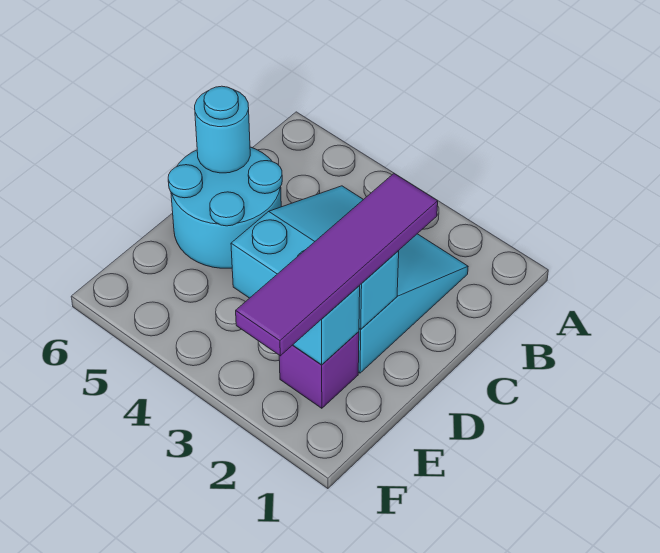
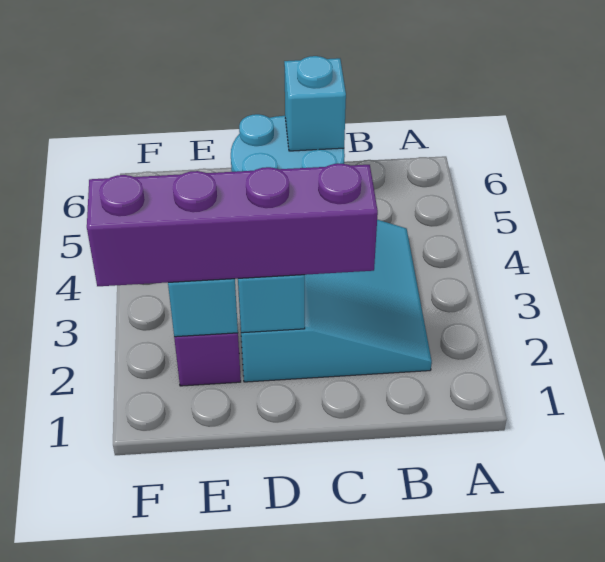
purple 1x4 tile [236,174,438,356] -> purple 1x4 brick [87,164,378,286]
cyan 1x1 round brick [195,86,250,173] -> cyan 1x1 brick [284,56,346,151]

